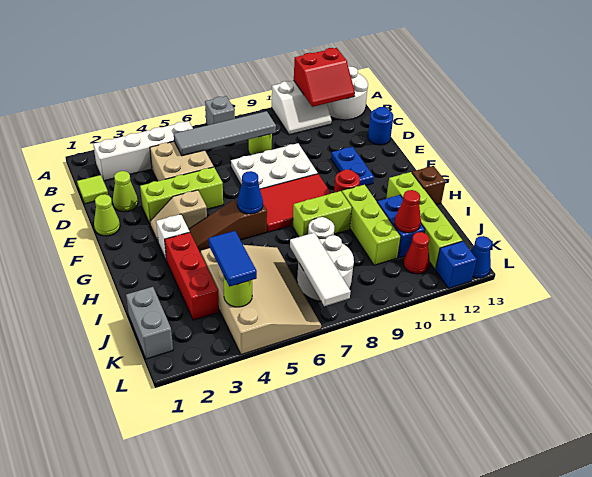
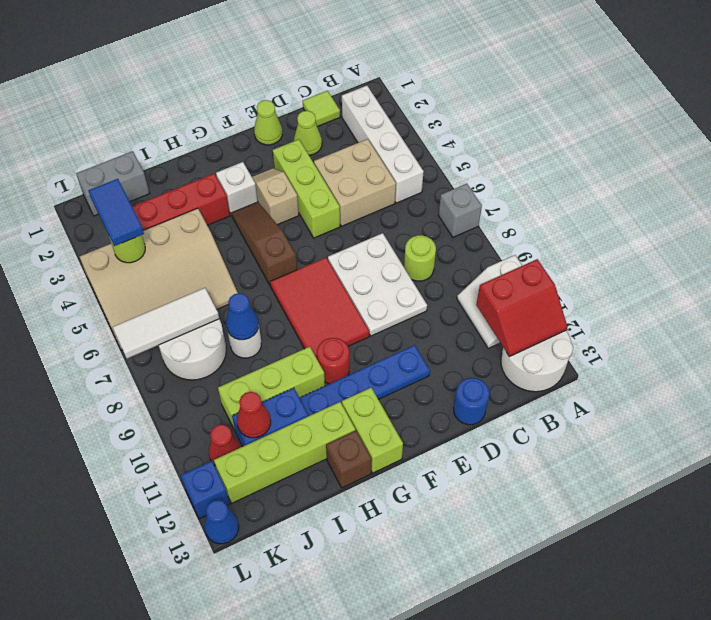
red 2x2 slope [294,48,355,107] -> red 2x2 slope turned to [476,259,567,357]
grey 1x4 tile [174,111,276,156] -> none
blue 1x2 plate [331,147,374,186] -> blue 1x4 plate [300,345,430,416]
blue 1x1 cone [237,171,263,214] -> blue 1x1 cone moved to [226,293,259,340]
lime 1x2 brick [293,191,352,237] -> lime 1x2 brick moved to [342,388,403,473]
blue 1x2 tile [209,231,257,287] -> blue 1x2 tile turned to [88,179,144,246]

